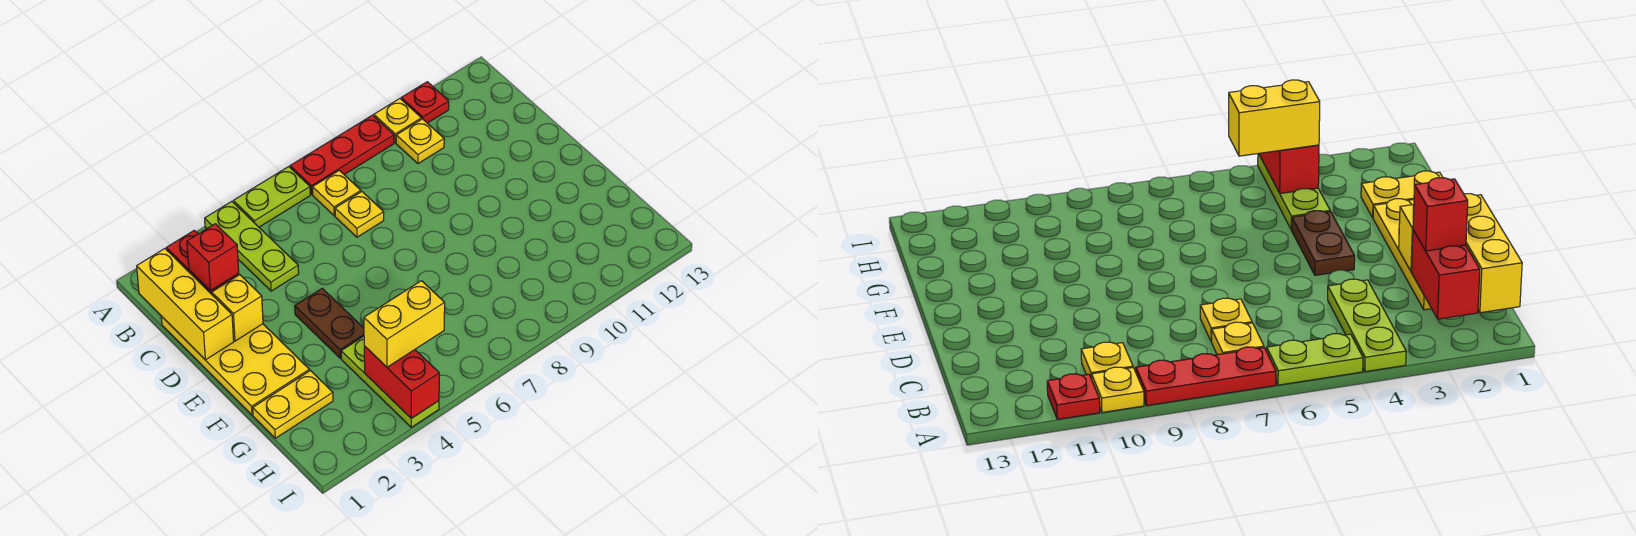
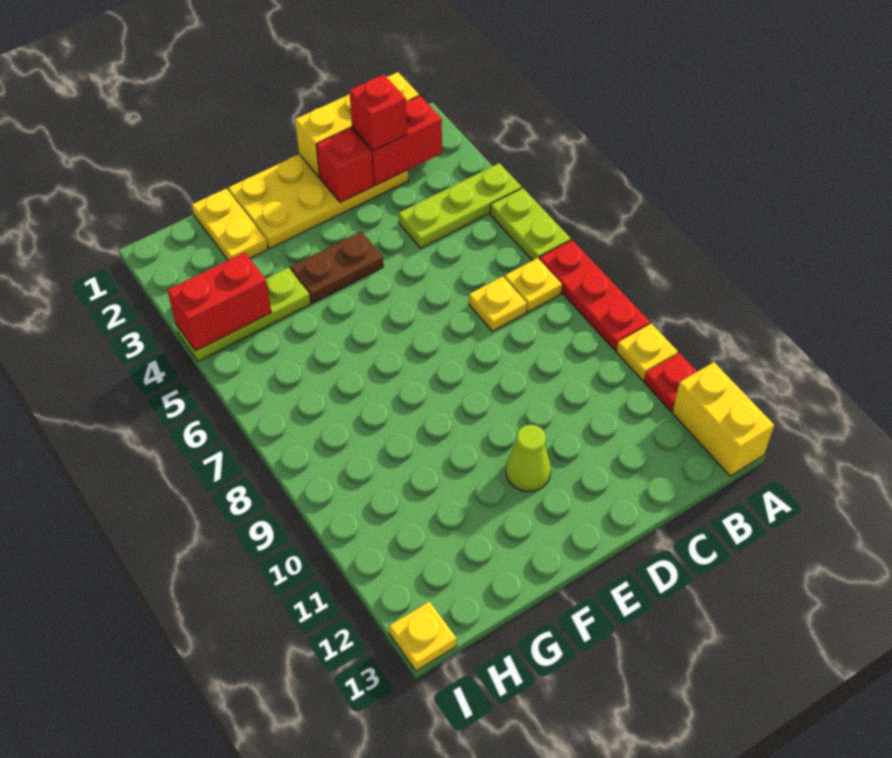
yellow 1x1 plate [396,119,444,164] -> yellow 1x1 plate moved to [389,601,456,671]
yellow 1x1 brick [212,275,263,341] -> red 1x1 brick [316,128,374,203]
none -> lime 1x1 cone [506,425,551,492]
yellow 1x2 brick [364,281,445,367] -> yellow 1x2 brick moved to [672,362,774,476]

